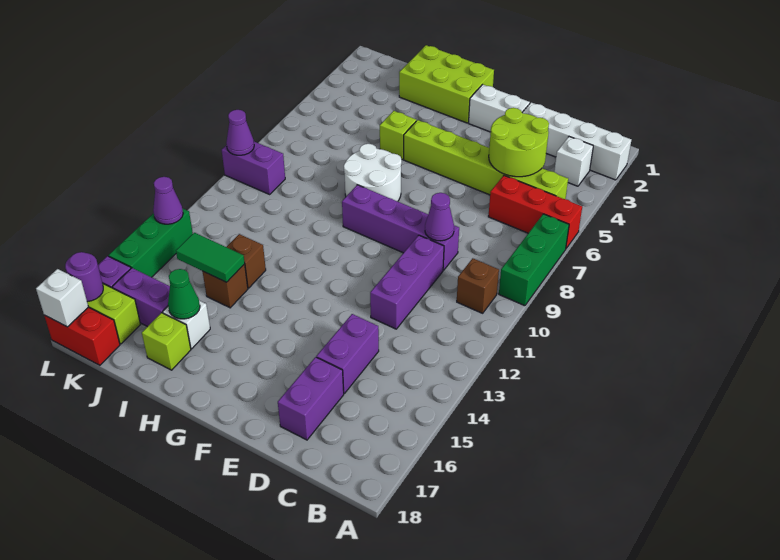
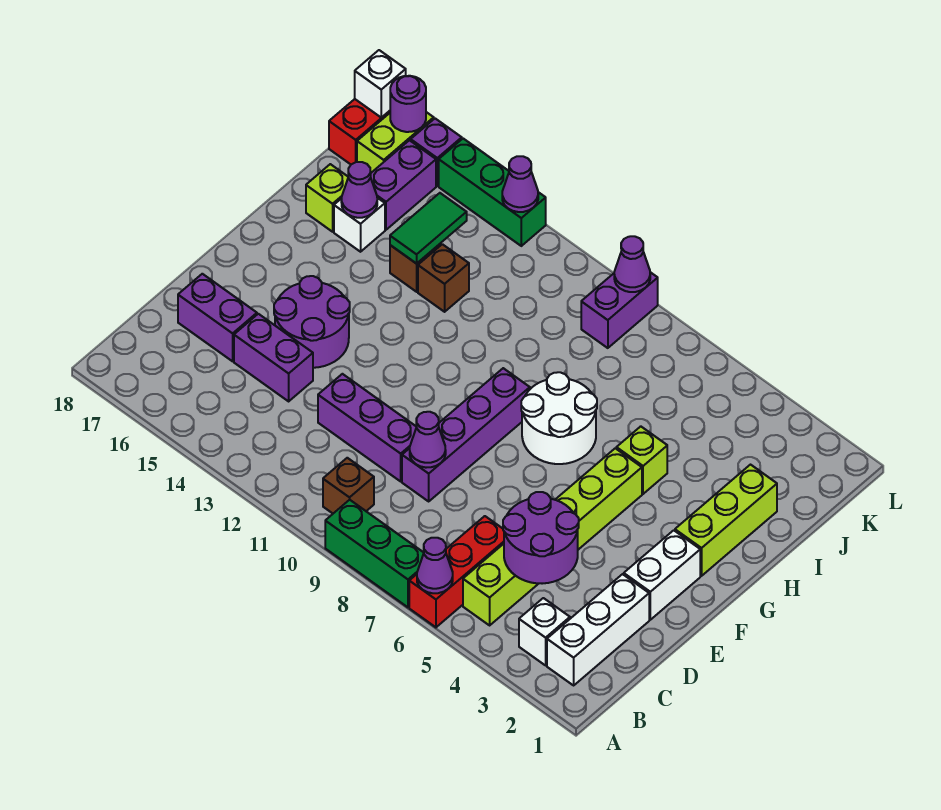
white 1x4 brick [522,102,631,180] -> white 1x3 brick [547,574,649,685]
none -> purple 1x1 cone [417,538,453,593]
lime 2x2 round brick [489,108,549,177] -> purple 2x2 round brick [503,492,579,584]
none -> purple 2x2 round brick [274,276,350,368]
lime 2x3 brick [399,45,494,123] -> lime 1x3 brick [675,465,777,576]
green 1x1 cone [168,269,200,319] -> purple 1x1 cone [341,162,377,218]

